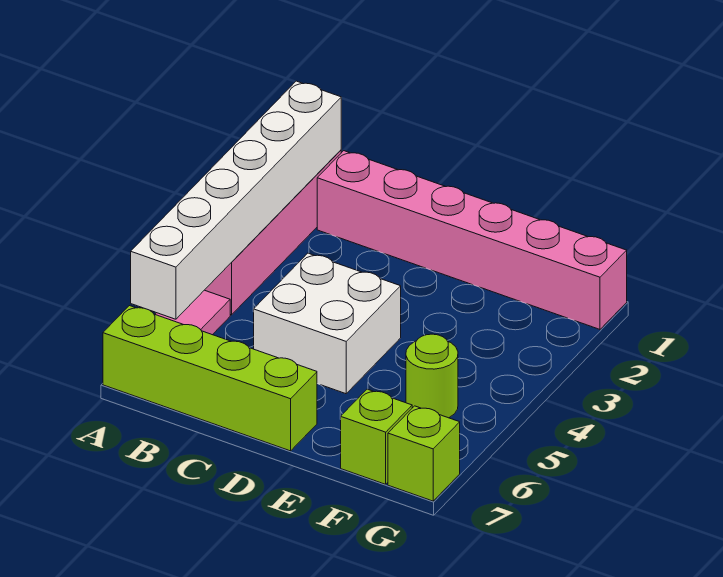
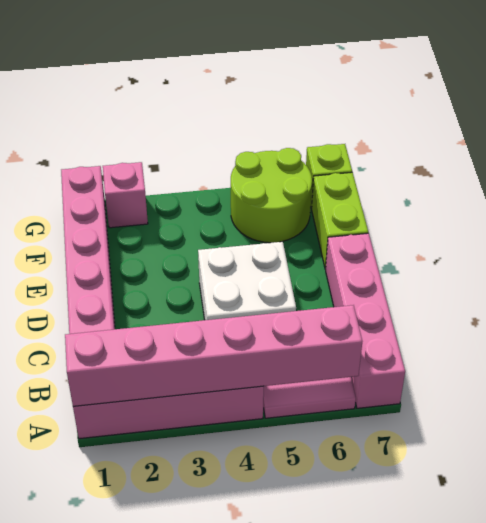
white 1x6 brick [131,81,341,319] -> pink 1x6 brick [65,305,362,406]
lime 1x4 brick [103,306,317,451] -> pink 1x4 brick [326,233,405,408]
lime 1x1 round brick [406,334,458,418] -> lime 2x2 round brick [231,148,312,243]
lime 1x1 brick [341,389,412,484] -> lime 1x2 brick [312,172,368,269]
none -> pink 1x1 brick [103,162,148,228]

